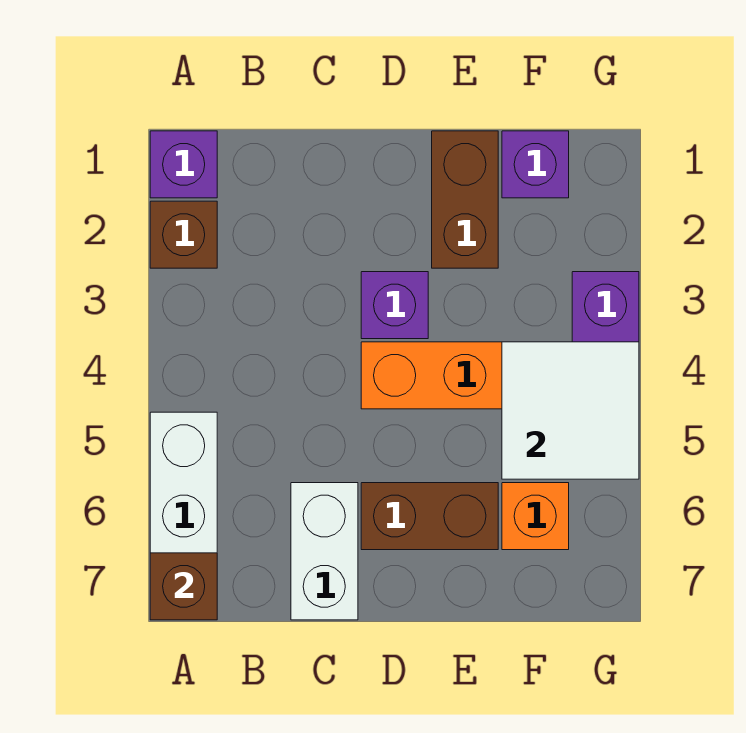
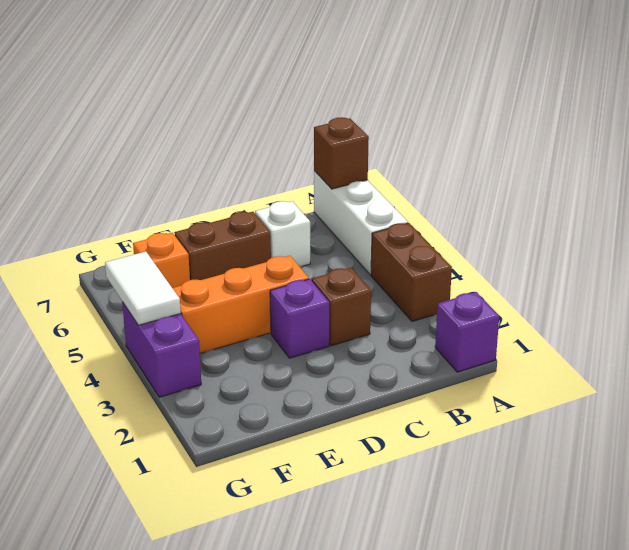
brown 1x1 brick [150,201,217,268] -> brown 1x1 brick moved to [312,268,371,346]
white 1x2 brick [291,483,358,620] -> white 1x1 brick [255,201,310,267]
brown 1x2 brick [432,131,498,268] -> brown 1x2 brick moved to [371,223,452,321]
purple 1x1 brick [502,131,569,198] -> none
white 2x2 tile [502,342,639,479] -> white 1x2 tile [105,251,181,325]

